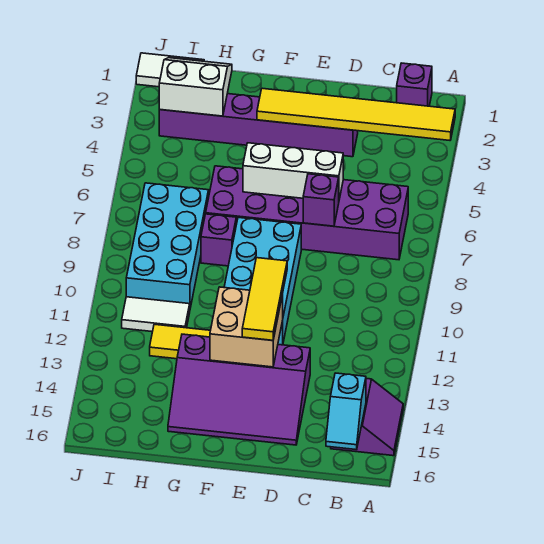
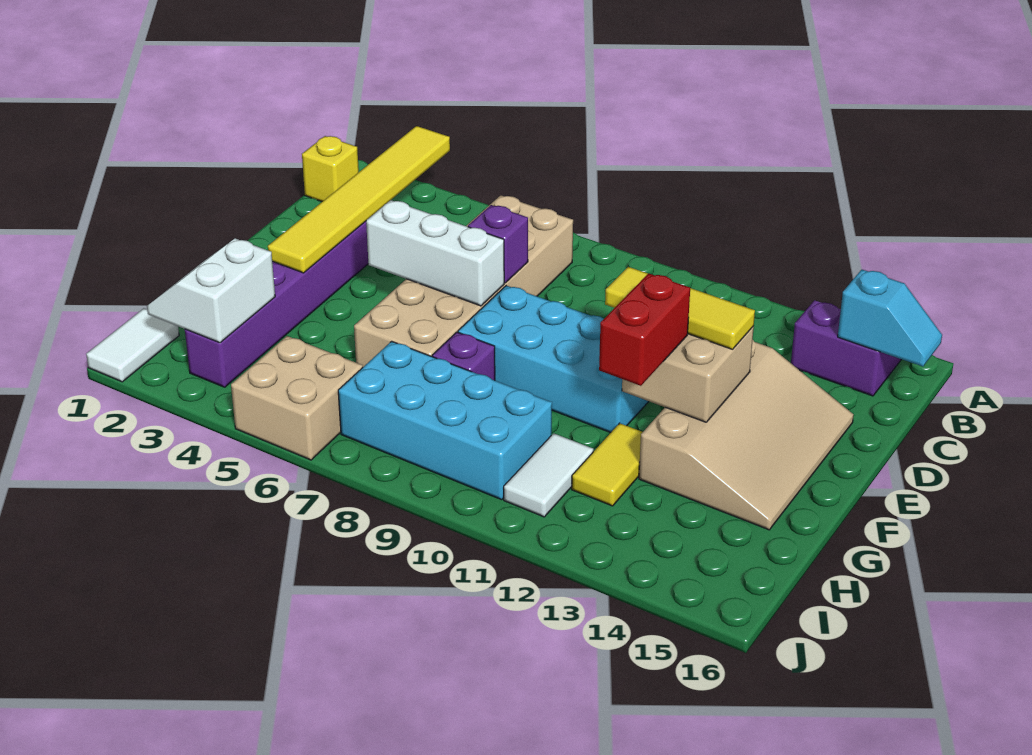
purple 1x1 brick [397,63,432,106] -> yellow 1x1 brick [302,136,359,202]
purple 2x6 brick [206,166,408,260] -> tan 2x6 brick [354,195,573,367]
white 1x3 brick [243,143,343,199] -> white 1x3 brick turned to [366,200,504,306]
purple 3x4 slope [168,334,310,445] -> tan 3x4 slope [639,340,854,530]
none -> red 1x2 brick [599,273,690,386]
none -> tan 2x2 brick [231,336,363,460]

